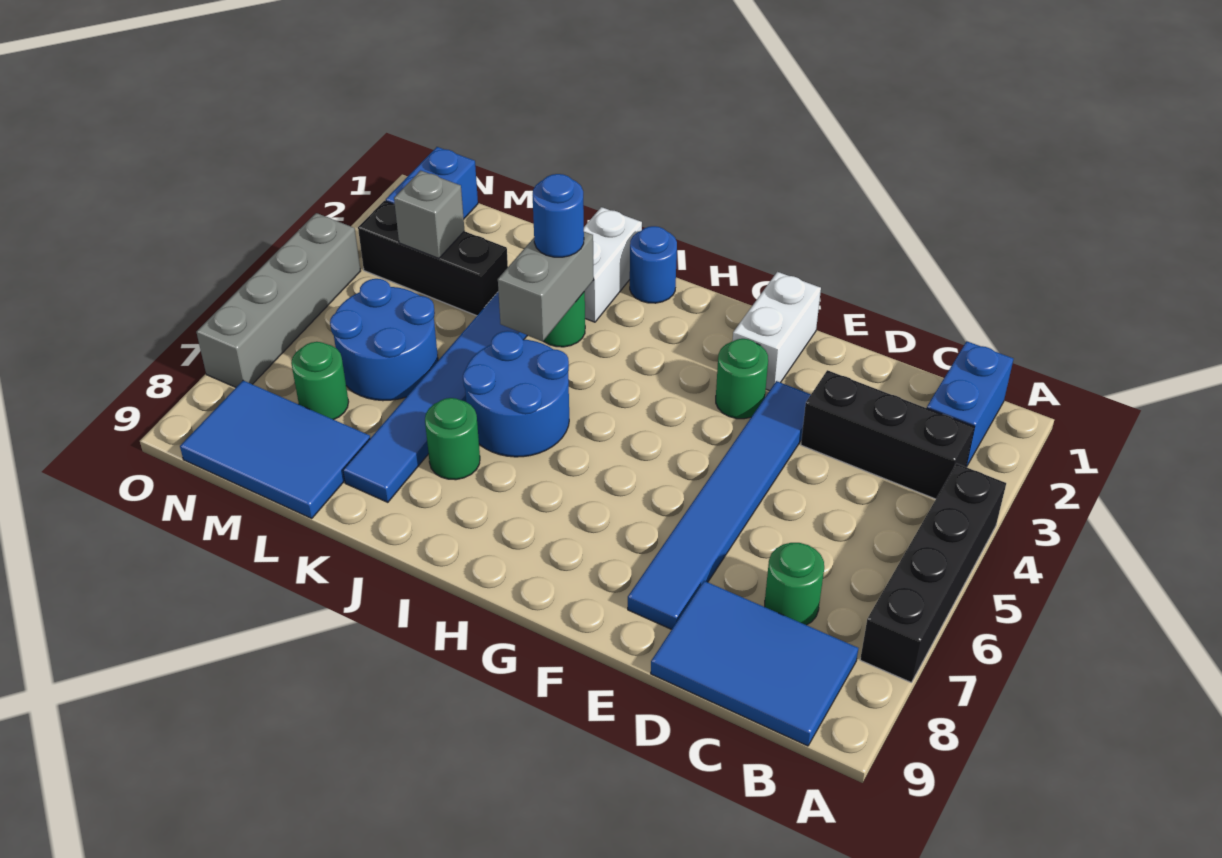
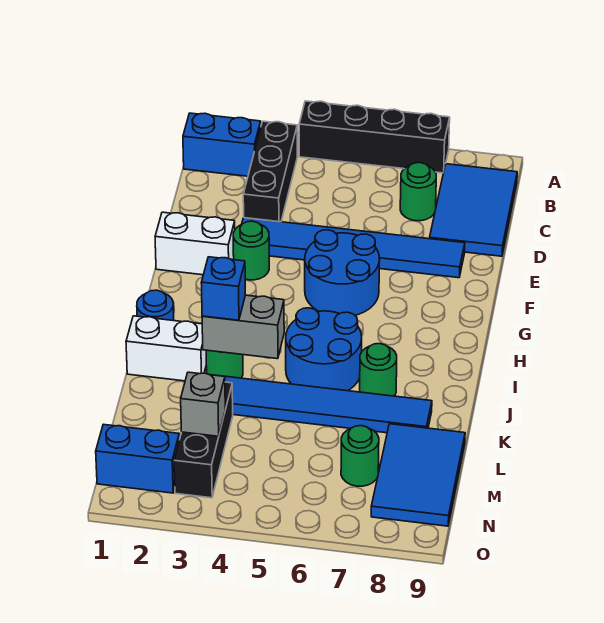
blue 1x1 round brick [533,174,584,257] -> blue 1x1 brick [201,257,245,320]
blue 2x2 round brick [330,279,438,401] -> blue 2x2 round brick moved to [305,230,380,315]
grey 1x4 brick [196,213,360,387] -> none

